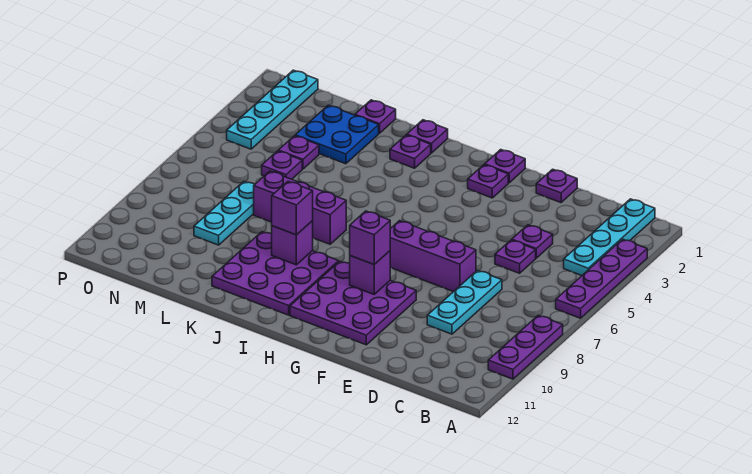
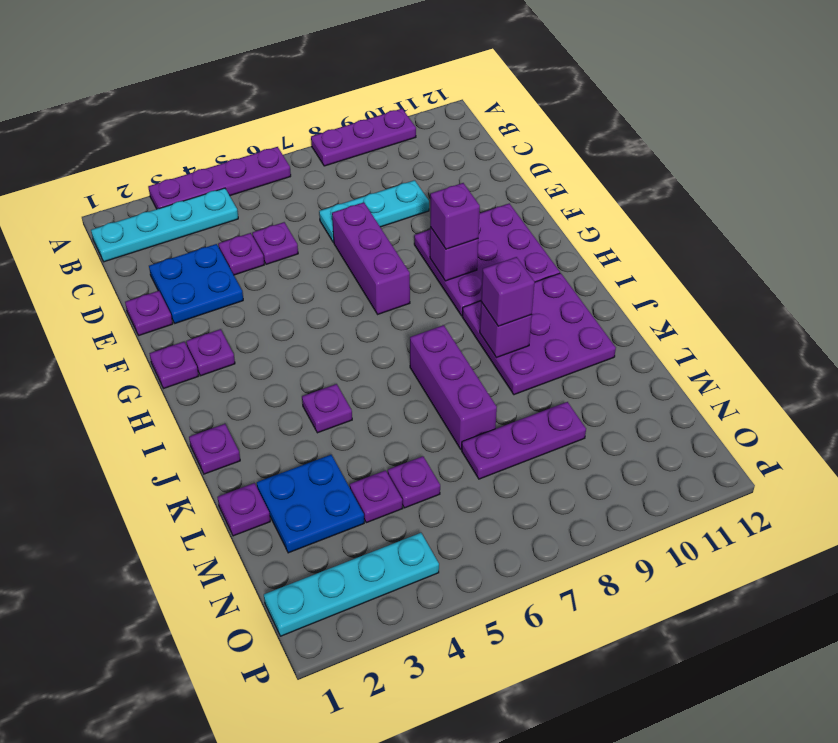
none -> blue 2x2 plate [149,244,243,323]
purple 1x1 plate [390,135,431,168] -> purple 1x1 plate moved to [302,384,352,433]
cyan 1x3 plate [194,181,255,245] -> purple 1x3 plate [462,402,586,479]

